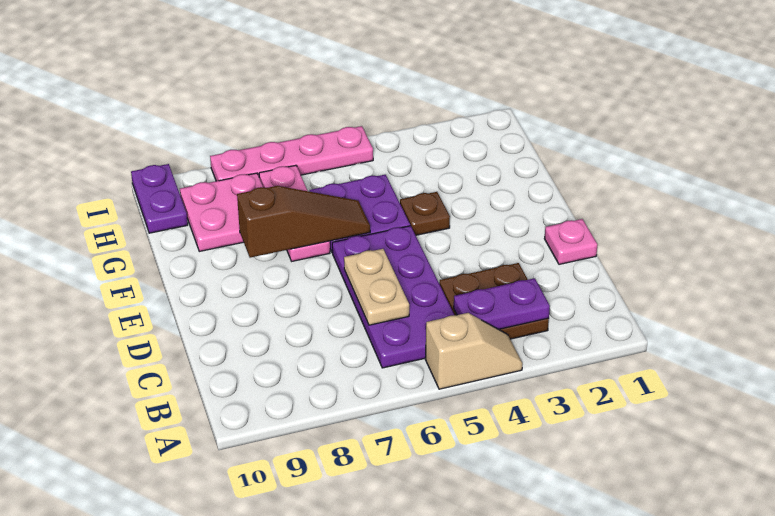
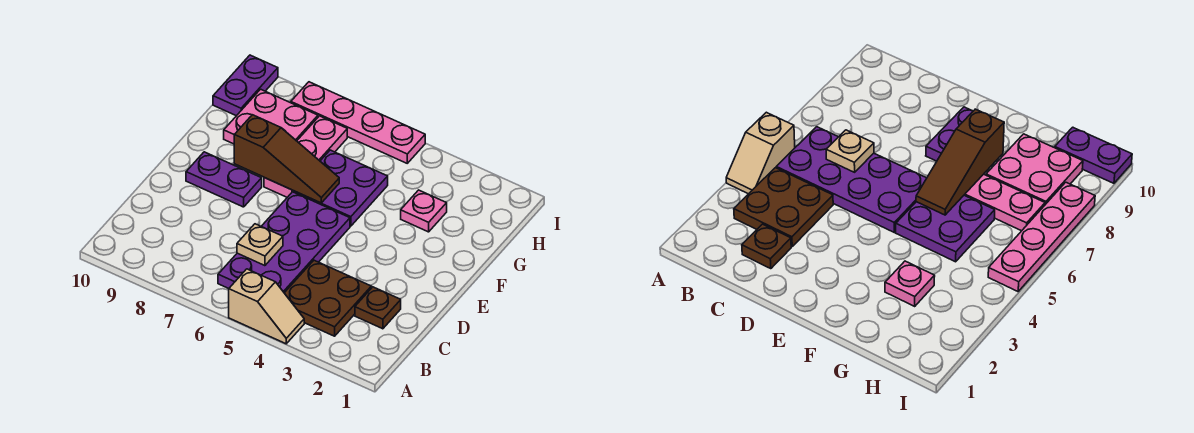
purple 1x2 plate [454,278,550,329] -> purple 1x2 plate moved to [186,152,262,207]
tan 1x2 plate [344,249,409,325] -> tan 1x1 plate [237,224,283,266]
pink 1x1 plate [544,219,598,264] -> pink 1x1 plate moved to [401,190,447,232]
brown 1x1 plate [400,192,450,235] -> brown 1x1 plate moved to [355,287,401,329]

